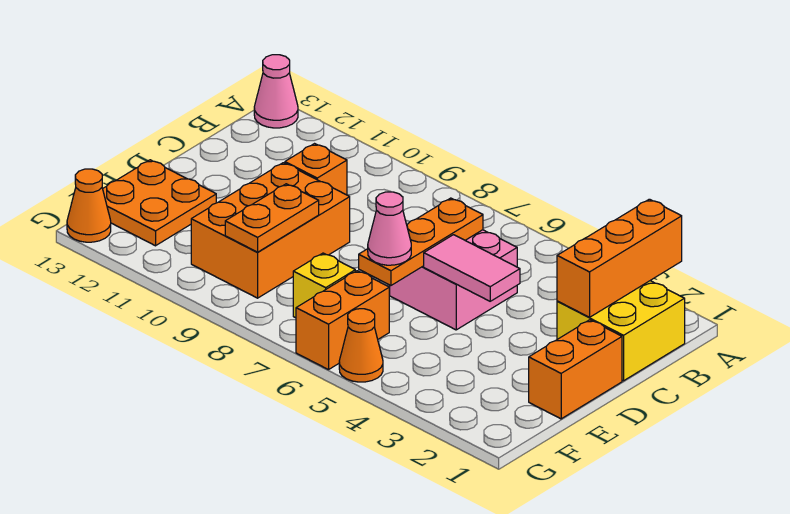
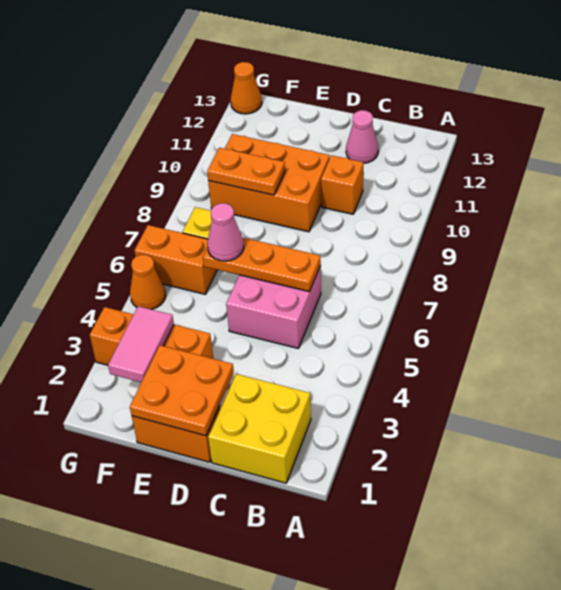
orange 1x3 brick [557,199,682,317] -> orange 1x3 brick moved to [90,307,213,365]
pink 1x1 cone [254,55,298,128] -> pink 1x1 cone moved to [346,110,378,163]
pink 1x2 tile [424,235,520,301] -> pink 1x2 tile moved to [108,306,174,382]
orange 2x2 plate [103,160,216,246] -> orange 2x2 plate moved to [130,345,234,436]

